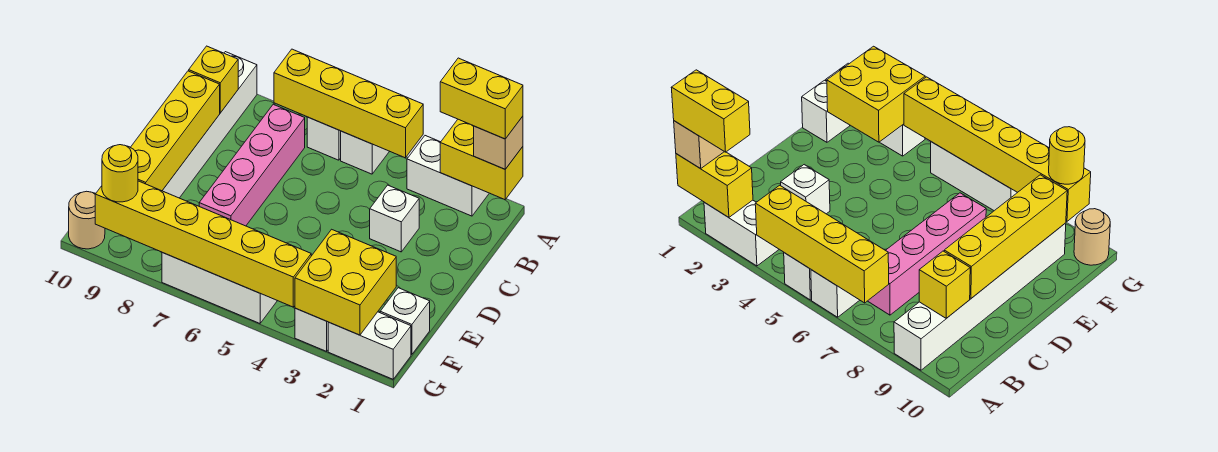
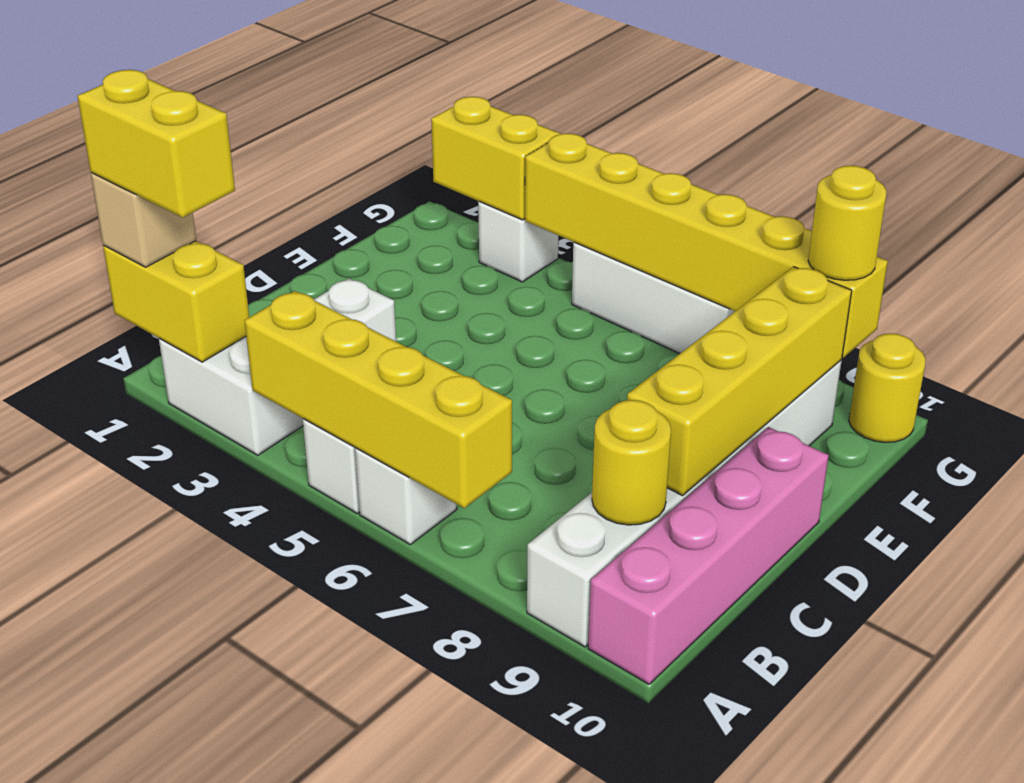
pink 1x4 brick [199,104,305,226] -> pink 1x4 brick moved to [588,427,829,684]
yellow 1x1 brick [189,46,238,113] -> yellow 1x1 round brick [592,400,671,525]
white 1x1 brick [380,288,430,355] -> none
yellow 2x2 brick [295,229,396,335] -> yellow 1x2 brick [431,97,560,220]
white 1x2 brick [328,312,411,379] -> none
tan 1x1 round brick [69,191,105,249] -> yellow 1x1 round brick [849,333,925,442]

